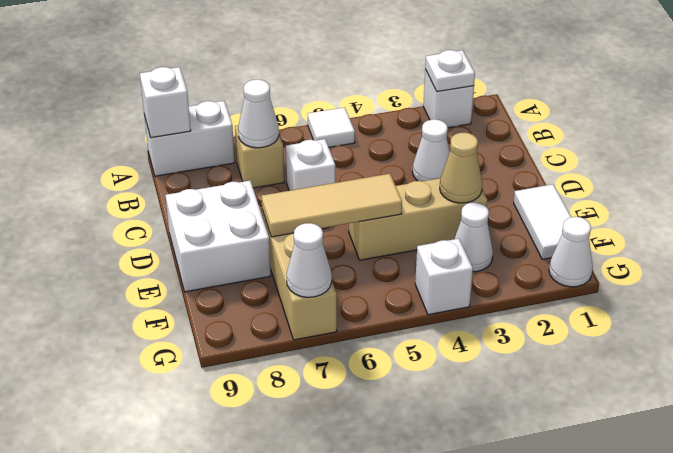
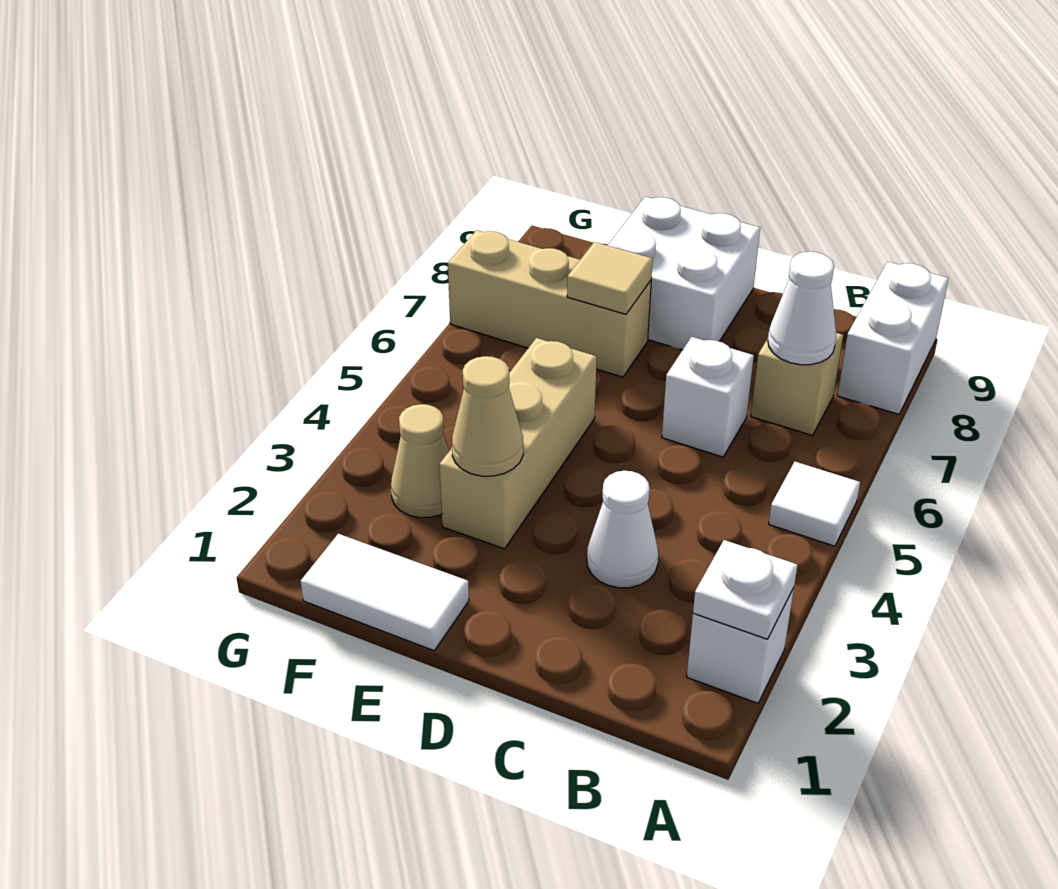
white 1x1 brick [140,67,191,138] -> none
tan 1x3 tile [261,174,402,237] -> tan 1x1 tile [567,242,653,314]
white 1x1 cone [454,202,493,272] -> tan 1x1 cone [391,404,449,518]
white 1x1 cone [549,217,593,287] -> none
white 1x1 brick [415,239,473,315] -> none
white 1x1 cone [286,223,332,297] -> none

